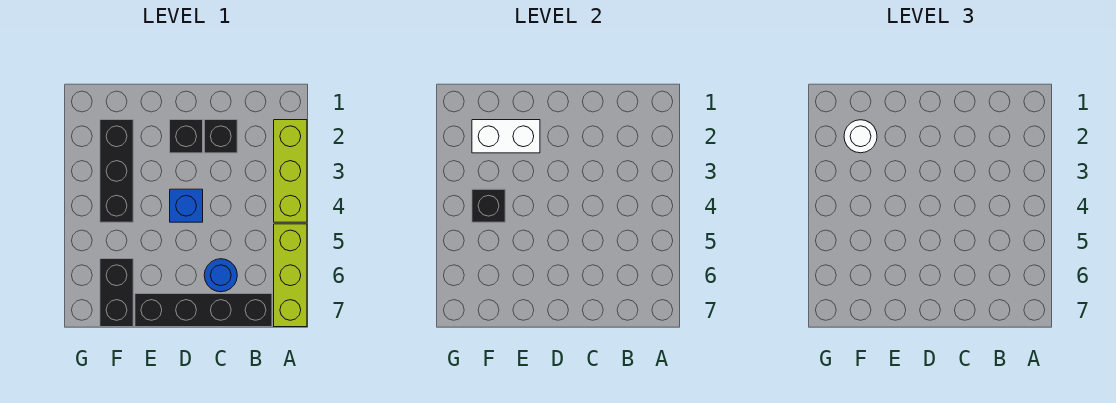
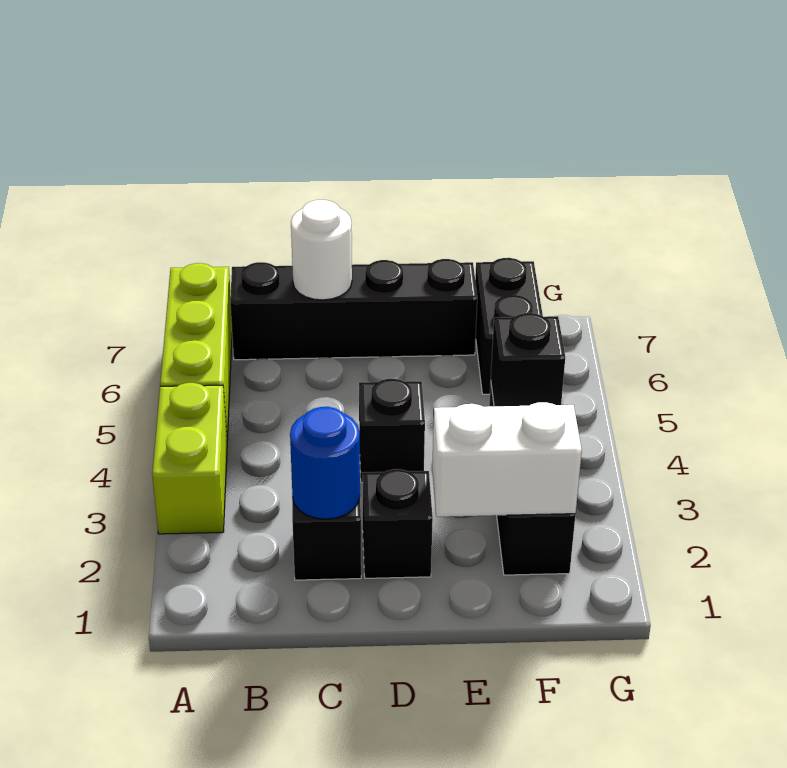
lime 1x3 brick [274,120,307,222] -> lime 1x2 brick [152,383,227,534]
blue 1x1 round brick [204,259,237,292] -> blue 1x1 round brick moved to [290,407,360,519]
blue 1x1 brick [170,189,203,222] -> black 1x1 brick [359,379,425,483]
white 1x1 round brick [844,120,877,153] -> white 1x1 round brick moved to [291,200,352,300]

